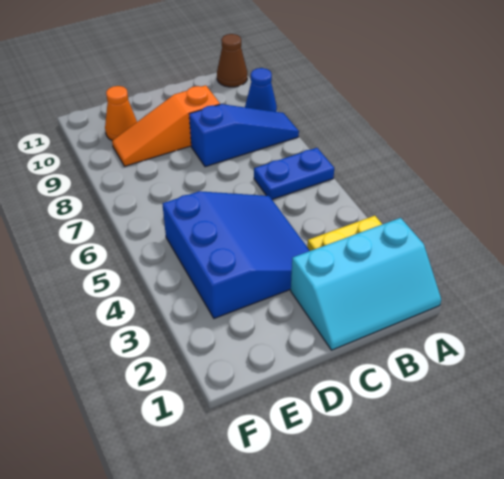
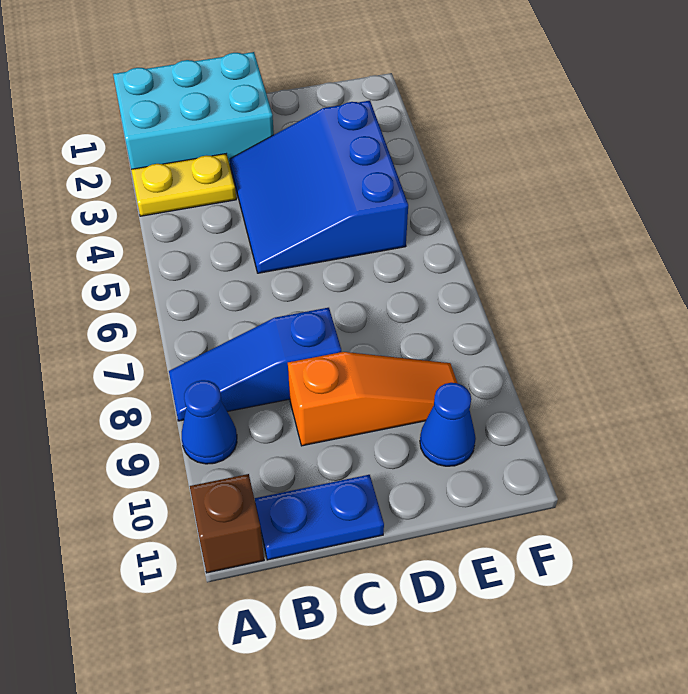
cyan 2x3 slope [291,218,441,350] -> cyan 2x3 brick [113,52,274,169]
blue 1x2 plate [254,148,334,199] -> blue 1x2 plate moved to [255,475,384,560]
brown 1x1 cone [217,34,247,87] -> brown 1x1 brick [190,474,264,573]
orange 1x1 cone [105,86,137,140] -> blue 1x1 cone [420,383,476,466]

